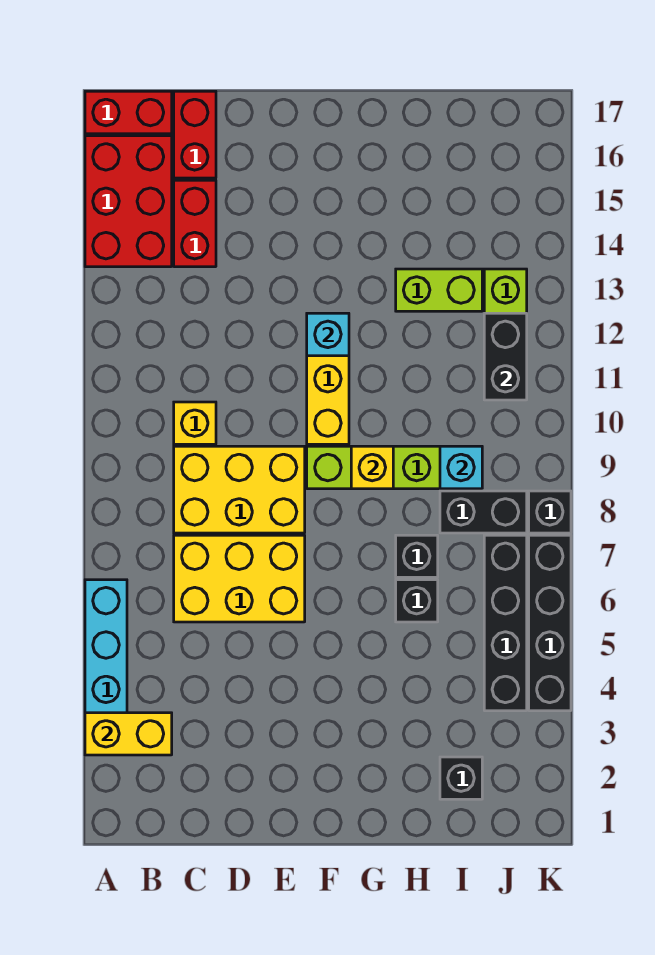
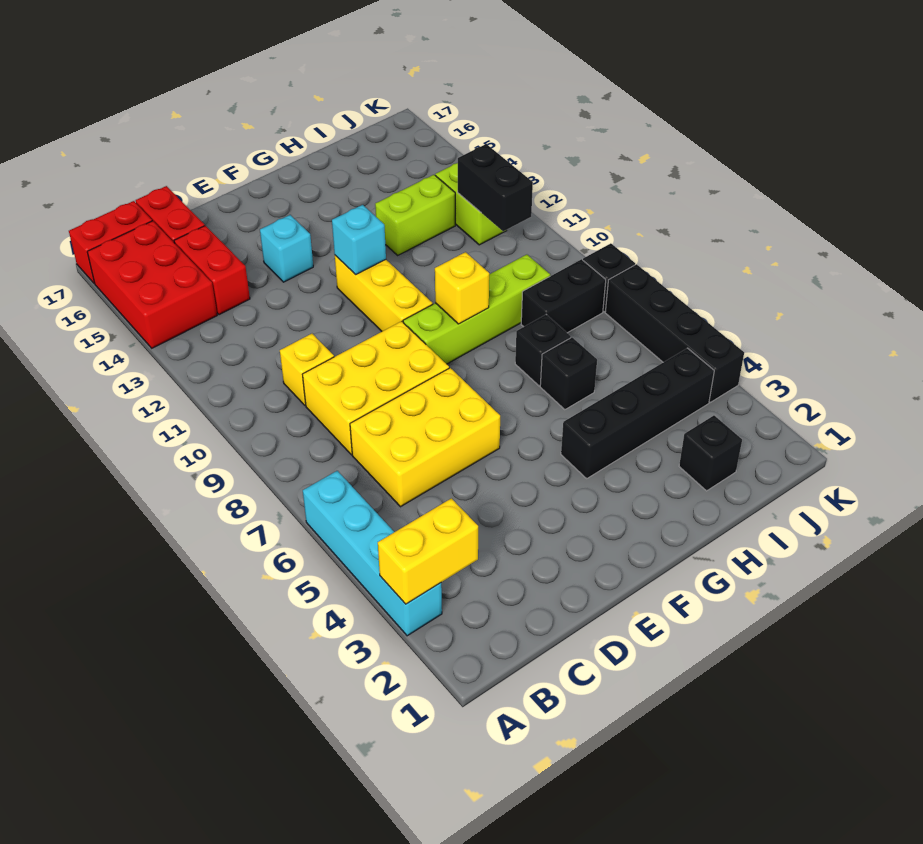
cyan 1x1 brick [440,446,482,489] -> cyan 1x1 brick moved to [260,215,313,282]
black 1x4 brick [484,535,527,711] -> black 1x4 brick turned to [561,348,714,478]

